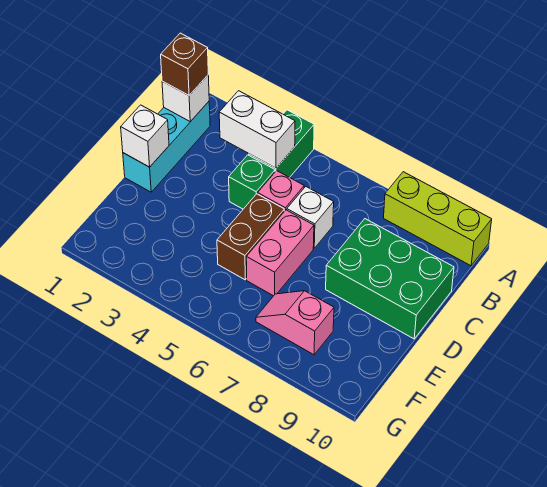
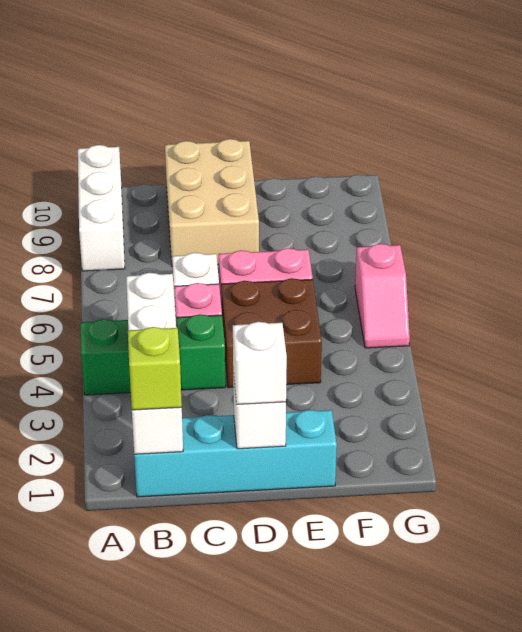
lime 1x3 brick [384,172,492,266] -> white 1x3 brick [78,145,125,271]
cyan 1x3 brick [123,102,210,192] -> cyan 1x4 brick [134,410,337,497]
brown 1x1 brick [161,33,208,95] -> lime 1x1 brick [128,327,182,410]
green 2x3 brick [326,219,454,339] -> tan 2x3 brick [165,139,259,267]
none -> white 1x1 brick [233,322,287,405]
brown 1x2 brick [217,194,284,280] -> brown 2x2 brick [221,278,322,388]
pink 1x2 slope [256,291,334,355] -> pink 1x2 slope moved to [355,244,410,348]

